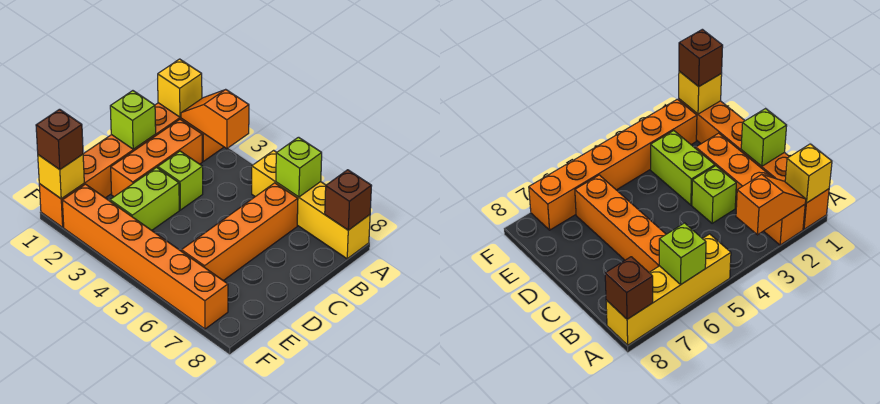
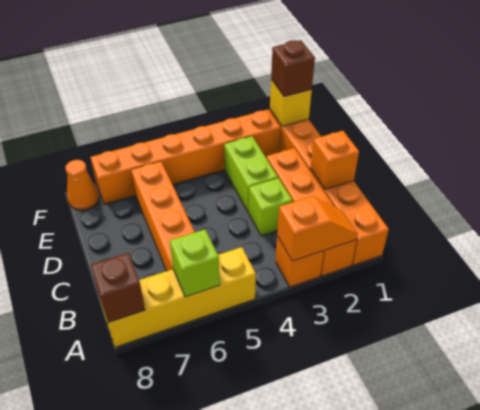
yellow 1x1 brick [158,59,202,117] -> none
none -> orange 1x1 brick [276,236,324,287]
lime 1x1 brick [110,91,156,149] -> orange 1x1 brick [311,131,359,189]
none -> orange 1x1 cone [66,160,99,210]

